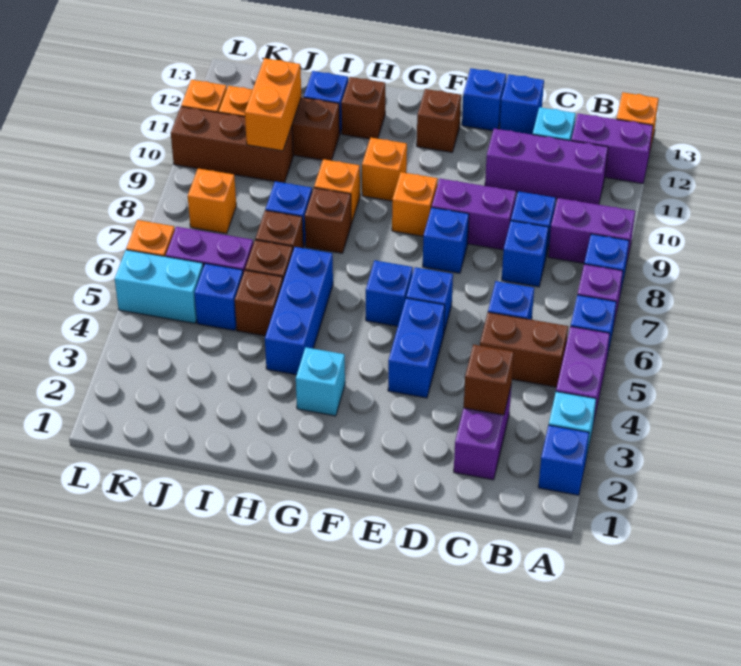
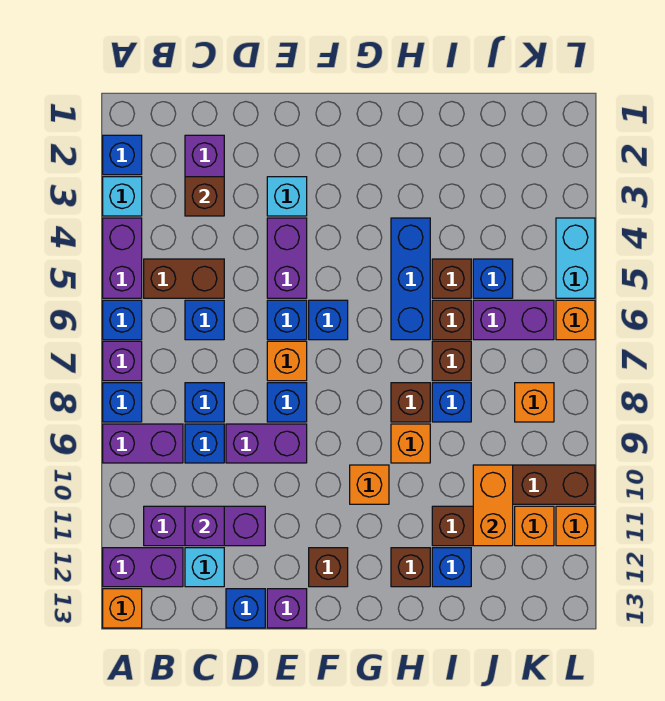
none -> purple 1x1 brick [185,506,224,546]
blue 1x2 brick [388,298,445,398] -> purple 1x2 brick [267,218,307,298]
blue 1x1 brick [462,68,506,131] -> purple 1x1 brick [267,589,307,628]
orange 1x1 brick [392,172,438,236] -> orange 1x1 brick moved to [267,341,307,381]
cyan 1x1 brick [296,347,345,416] -> cyan 1x1 brick moved to [267,177,307,216]
cyan 1x2 brick [115,250,203,323] -> cyan 1x2 brick turned to [556,218,595,298]

